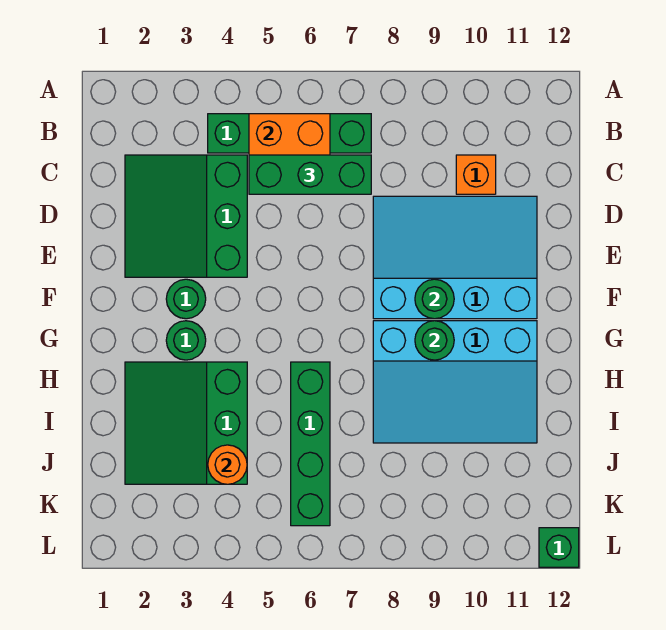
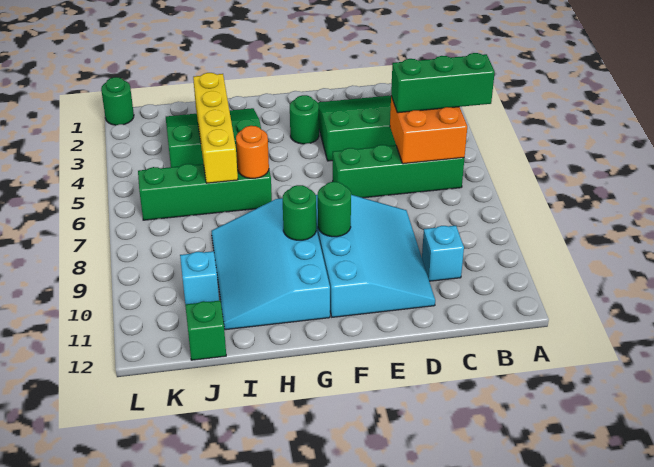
green 1x4 brick [208,114,371,153] -> green 1x4 brick turned to [333,145,464,198]
green 1x3 brick [249,155,371,194] -> green 1x3 brick turned to [391,53,495,113]
orange 1x1 brick [456,155,496,194] -> cyan 1x1 brick [422,226,464,281]
green 1x1 round brick [166,321,206,360] -> green 1x1 round brick moved to [101,77,134,125]
none -> yellow 1x4 brick [193,73,238,183]
orange 1x1 round brick [208,445,247,484] -> orange 1x1 round brick moved to [236,126,269,178]
none -> cyan 1x1 brick [180,251,219,304]
green 1x1 brick [539,528,579,567] -> green 1x1 brick moved to [185,300,226,360]

